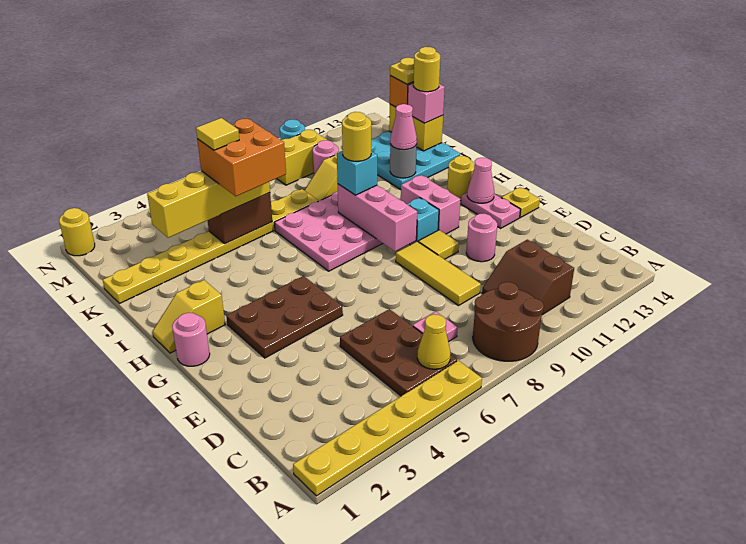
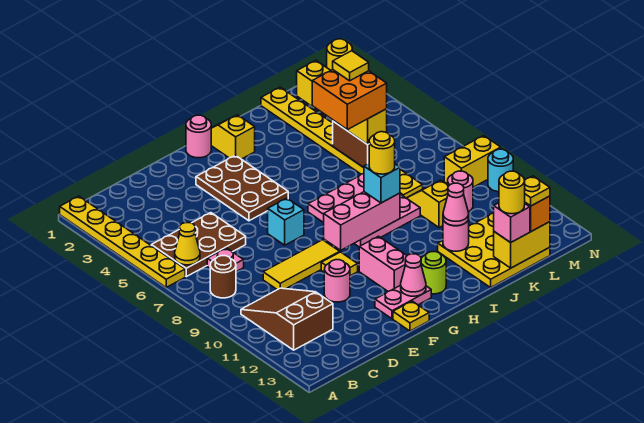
brown 2x2 round brick [473,282,544,361] -> brown 1x1 round brick [210,256,236,298]
brown 2x2 slope [482,240,574,315] -> brown 2x3 slope [241,288,333,350]
cyan 1x1 brick [407,198,439,245] -> cyan 1x1 brick moved to [268,198,304,245]
pink 1x2 brick [401,175,460,234] -> pink 1x2 brick turned to [359,236,407,291]
yellow 1x1 round brick [447,156,475,201] -> lime 1x1 round brick [421,252,446,294]
cyan 3x3 plate [371,131,460,190] -> yellow 3x3 plate [438,213,550,287]
grey 1x1 round brick [390,144,417,178] -> pink 1x1 round brick [443,219,469,251]
yellow 1x2 brick [277,130,327,185] -> yellow 1x2 brick turned to [444,136,501,187]

